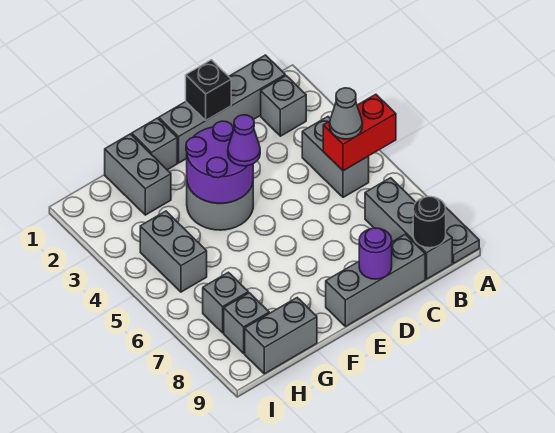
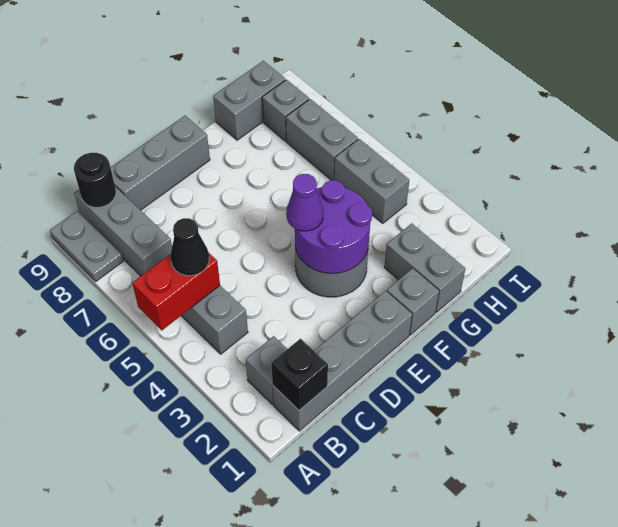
grey 1x1 cone [330,88,362,139] -> black 1x1 cone [170,218,209,276]
black 1x1 brick [186,60,231,120] -> black 1x1 brick moved to [271,339,328,410]
purple 1x1 round brick [359,228,392,279] -> none
grey 1x1 brick [203,272,248,333] -> grey 1x2 brick [286,99,358,180]

